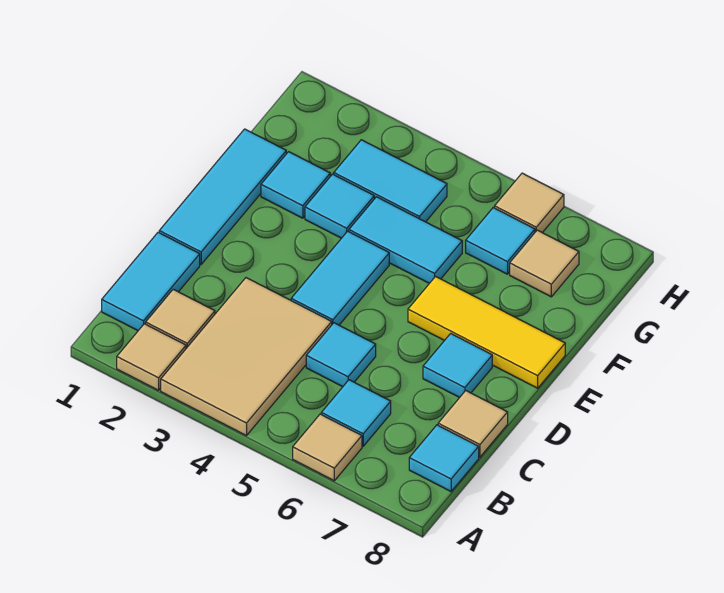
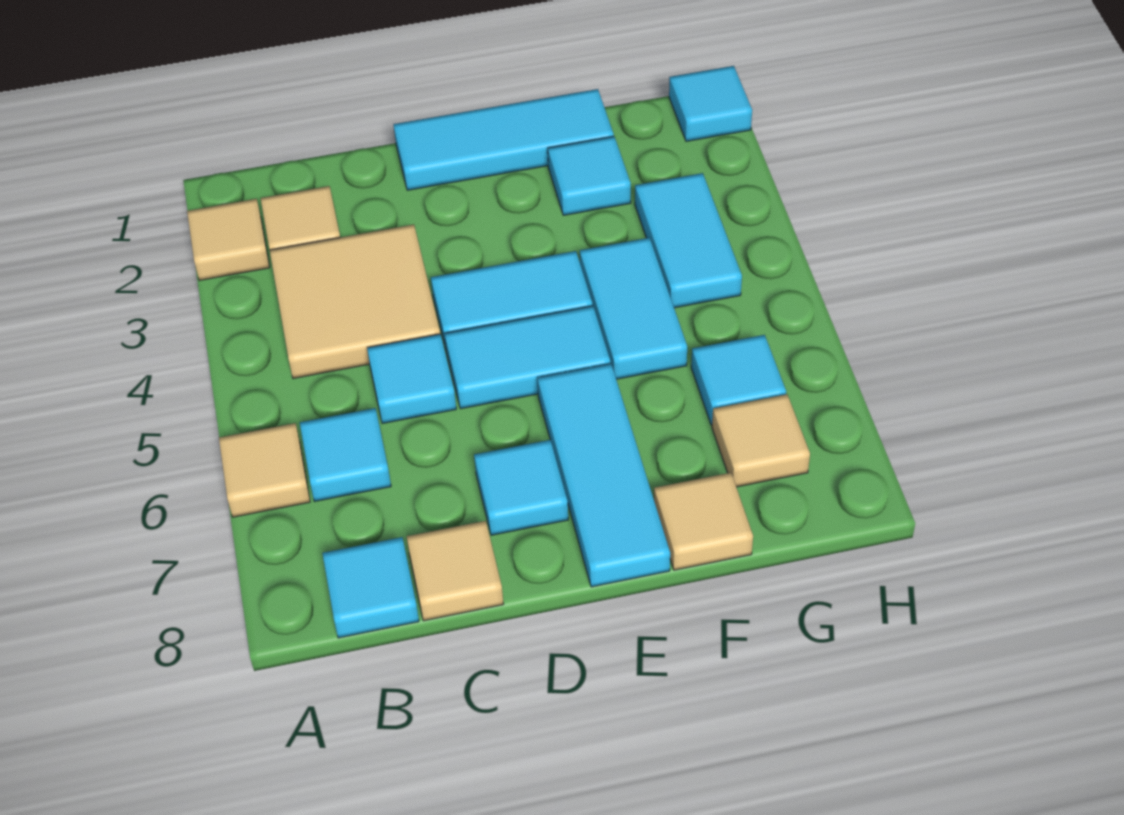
tan 2x3 tile [161,278,332,436] -> tan 2x2 tile [270,224,440,379]
cyan 1x2 tile [102,232,200,330] -> cyan 1x2 tile moved to [445,306,610,409]
yellow 1x3 tile [408,277,565,388] -> cyan 1x3 tile [537,364,670,587]
cyan 1x1 tile [305,174,374,238] -> cyan 1x1 tile moved to [669,66,752,141]
tan 1x1 tile [495,173,564,233] -> tan 1x1 tile moved to [654,473,753,570]

